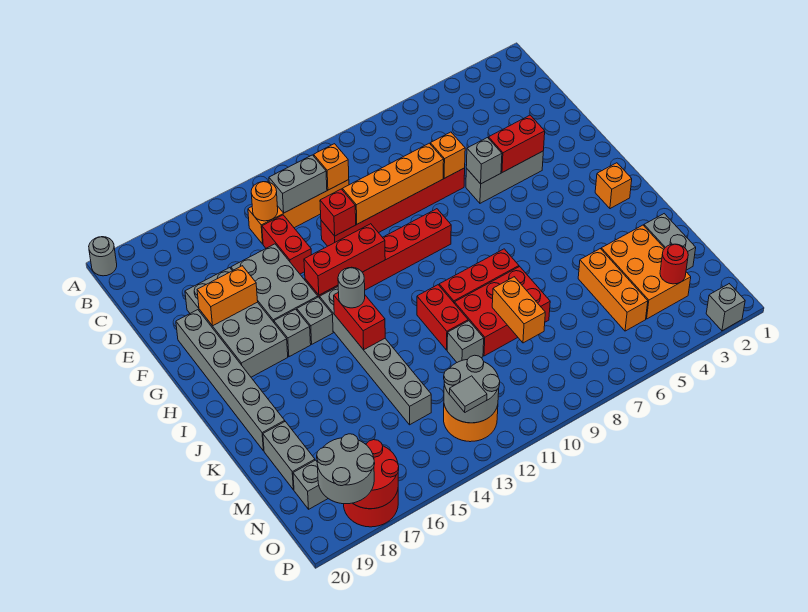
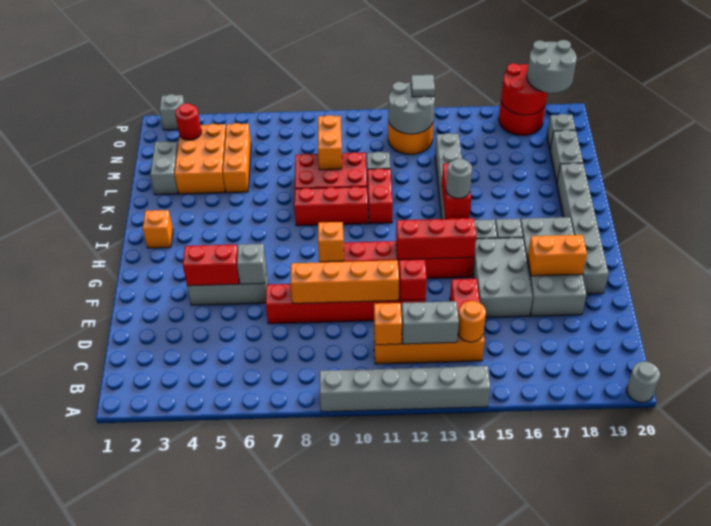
none -> grey 1x6 brick [319,366,490,412]
orange 1x1 brick [430,132,465,178] -> orange 1x1 brick moved to [318,222,344,262]

